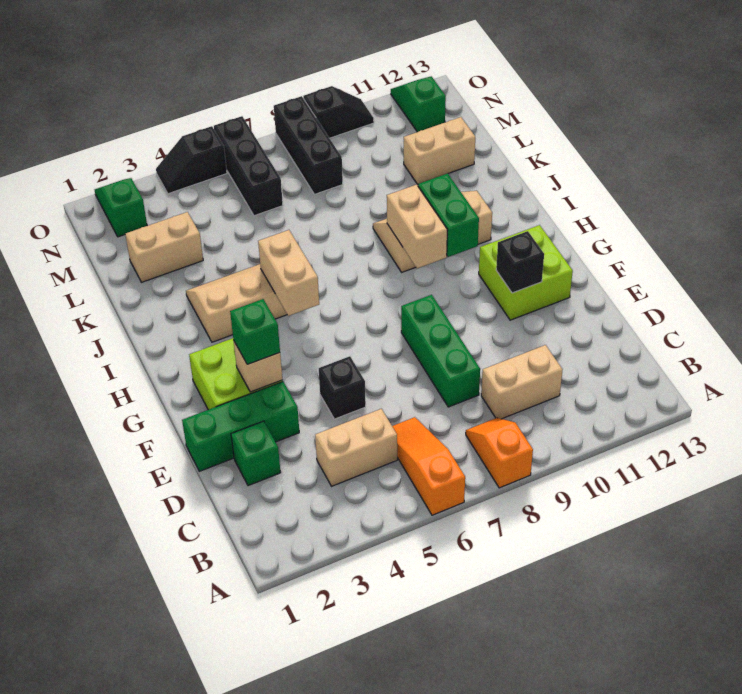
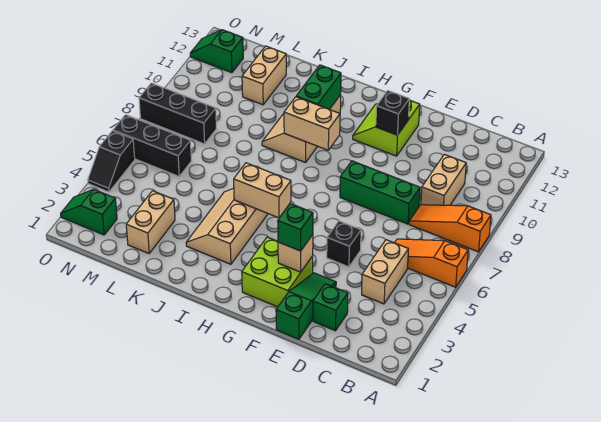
orange 1x2 slope [466,418,533,488] -> orange 1x3 slope [409,205,491,252]
green 1x3 brick [182,382,299,471] -> green 1x3 slope [276,273,336,339]
lime 2x2 brick [479,225,573,320] -> lime 2x2 slope [353,100,420,156]
green 1x2 brick [418,173,479,257] -> green 1x2 brick turned to [296,65,341,109]
black 1x2 slope [303,86,374,138] -> none

